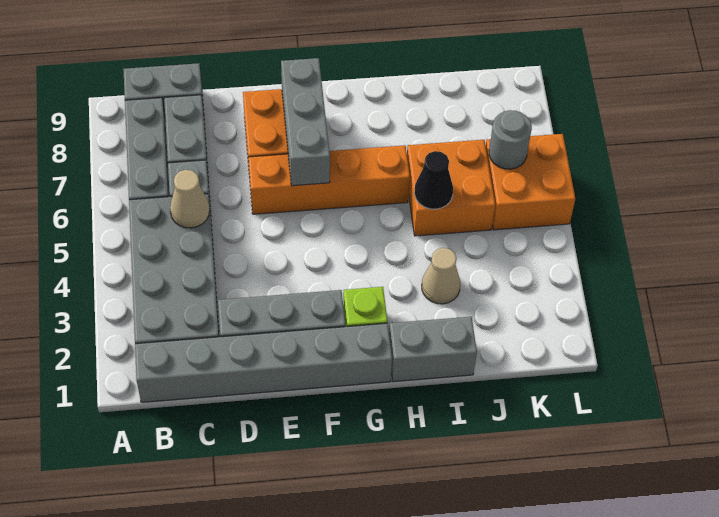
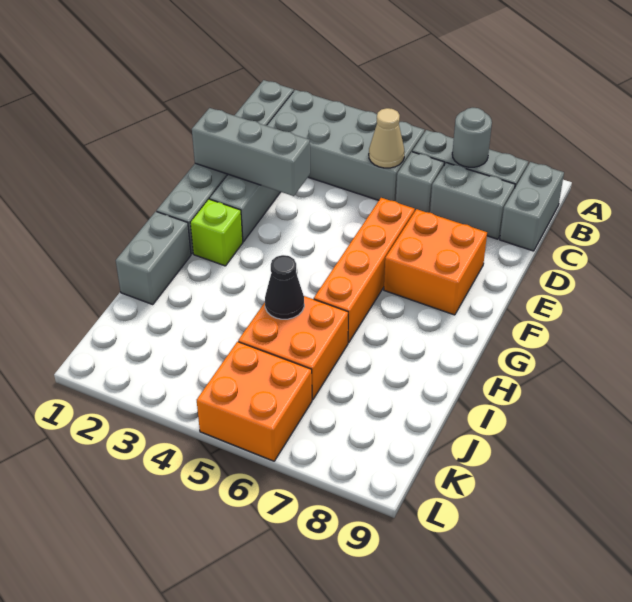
grey 1x3 brick [281,58,330,186] -> grey 1x3 brick moved to [192,108,310,196]
tan 1x1 cone [422,248,460,304] -> none
grey 1x1 round brick [489,110,532,169] -> grey 1x1 round brick moved to [452,108,492,167]

